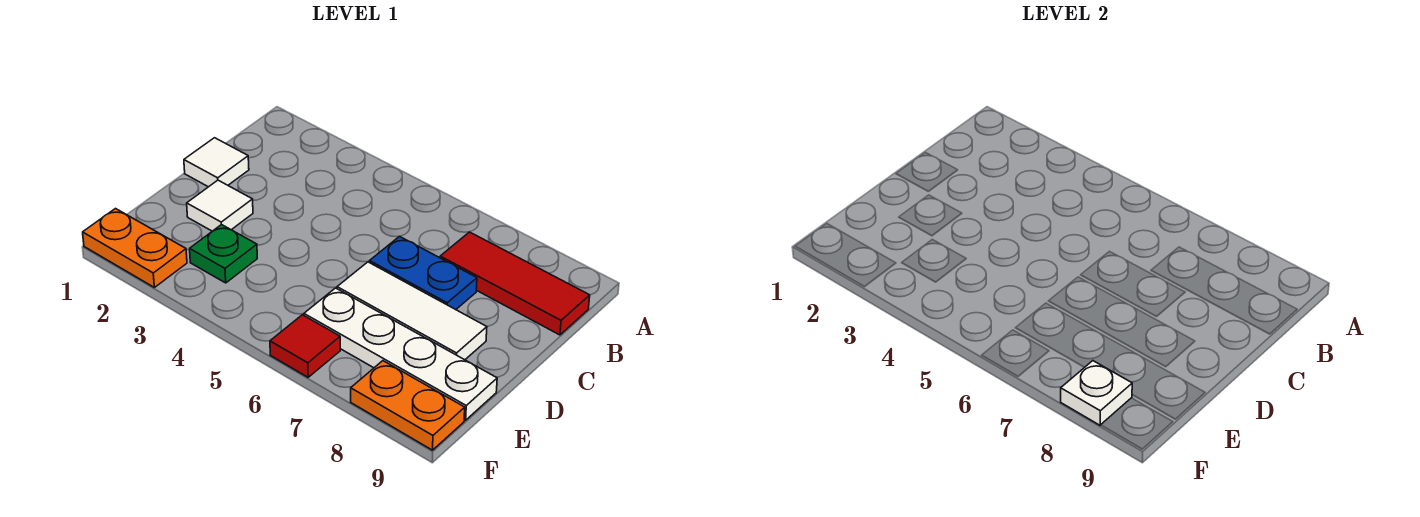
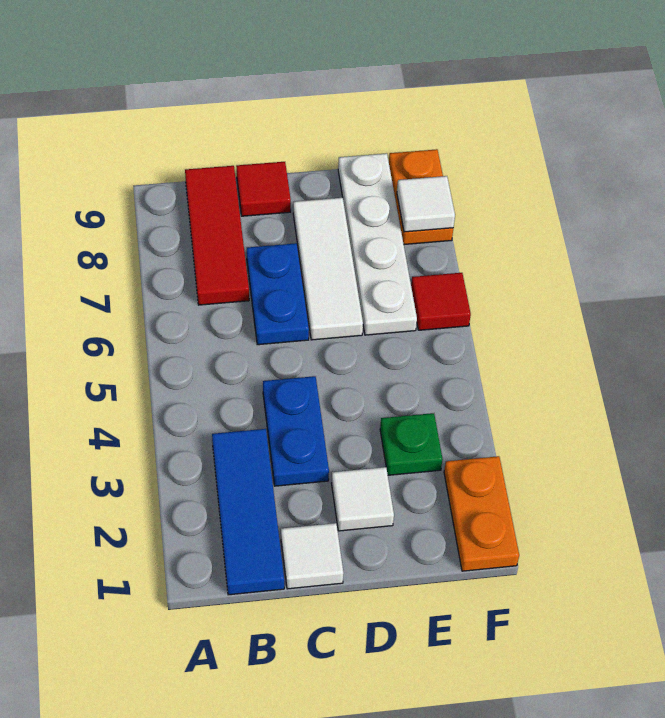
none -> blue 1x3 tile [212,429,284,595]
none -> blue 1x2 plate [263,376,329,486]
none -> red 1x1 tile [236,162,291,216]
white 1x1 plate [1061,361,1132,425] -> white 1x1 tile [397,176,455,232]

